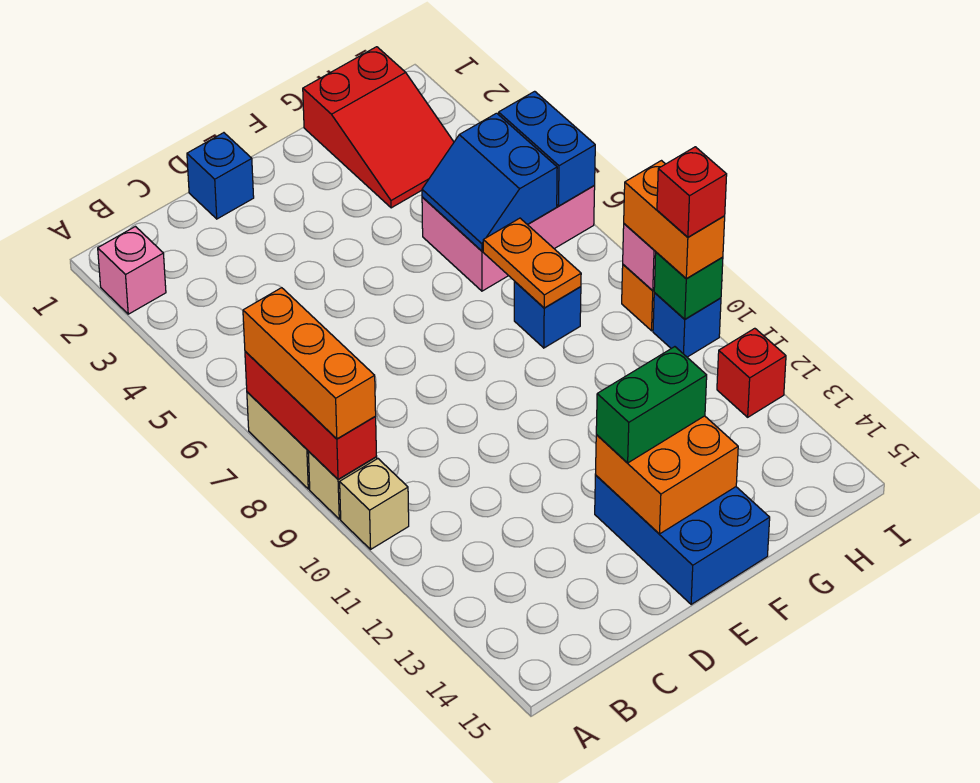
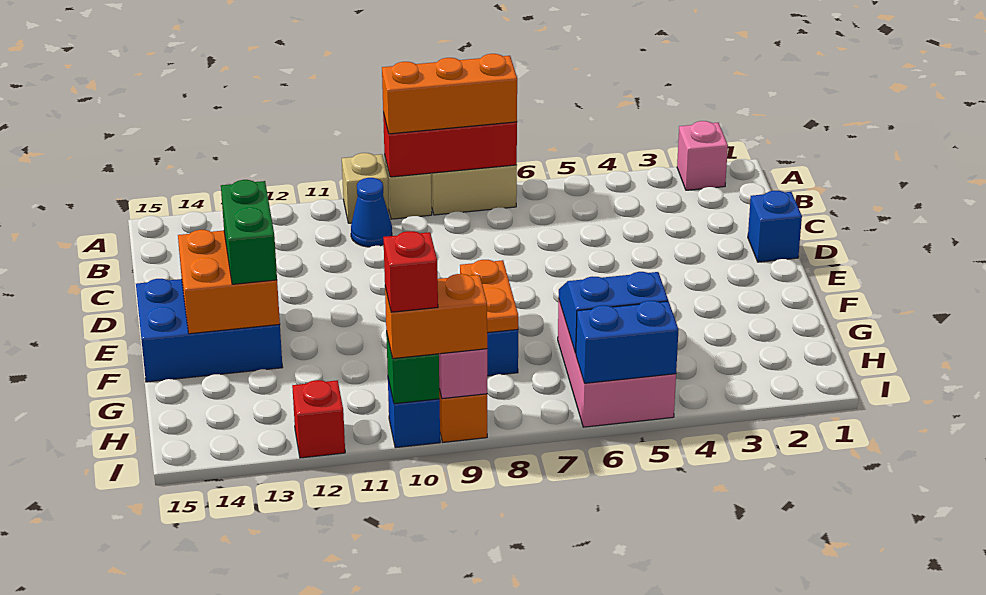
none -> blue 1x1 cone [351,178,392,247]
red 2x3 slope [303,47,454,208] -> none
orange 1x2 plate [483,218,581,308] -> orange 1x2 plate turned to [460,260,518,333]

